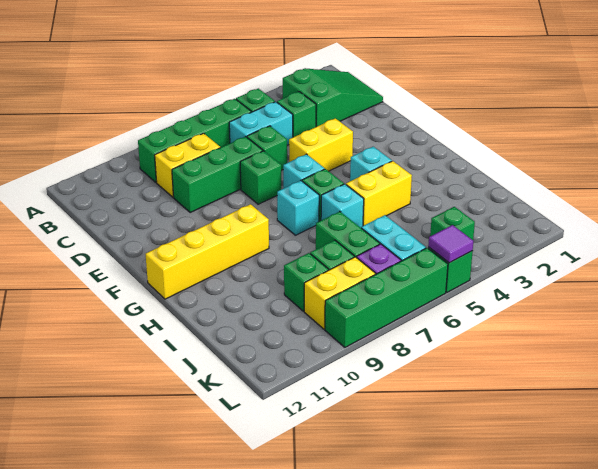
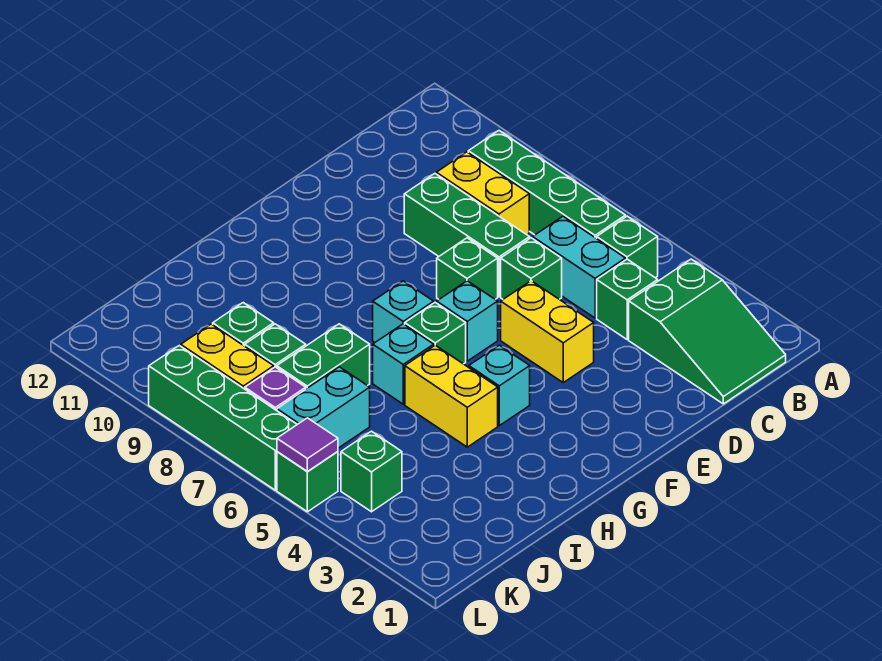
yellow 1x4 brick [146,204,269,299] -> none

